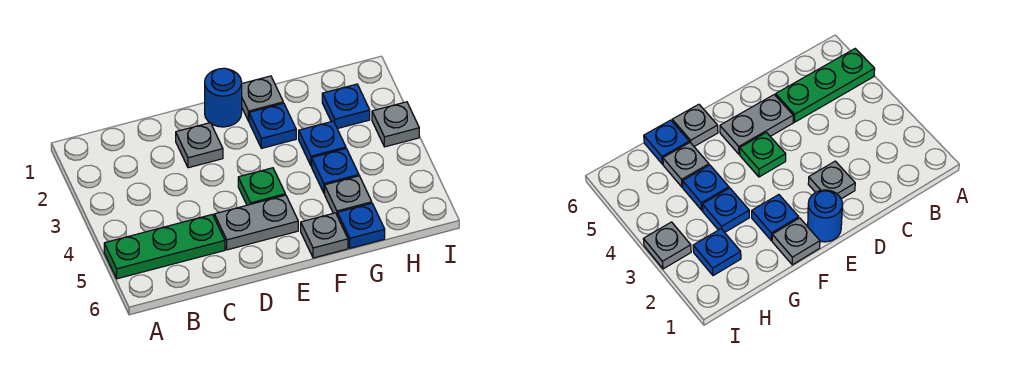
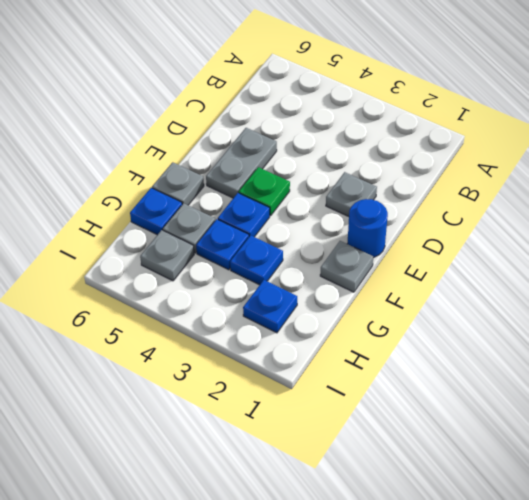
green 1x3 plate [104,214,225,279] -> none
blue 1x1 plate [249,103,296,148] -> blue 1x1 plate moved to [218,193,270,237]
grey 1x1 plate [372,102,419,147] -> grey 1x1 plate moved to [140,230,194,281]

